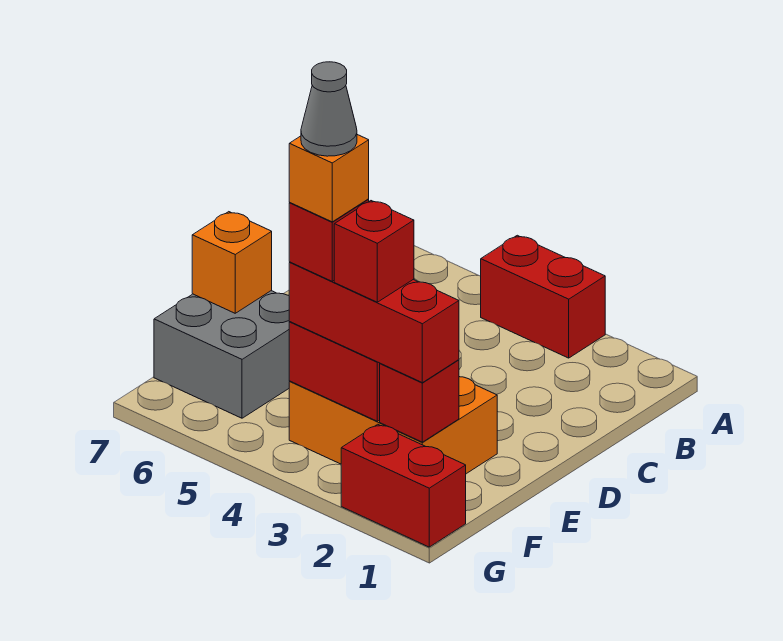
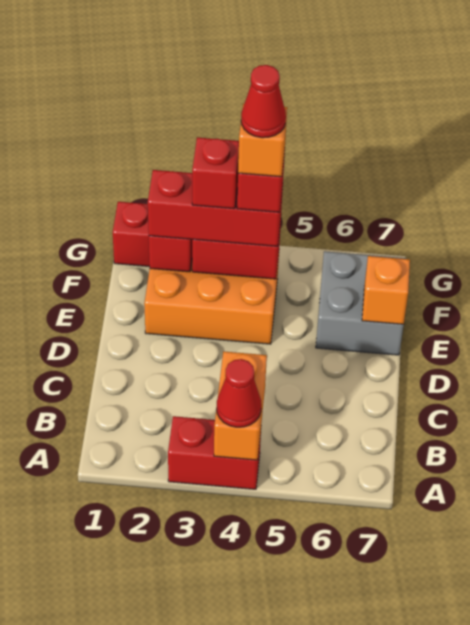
none -> orange 1x2 brick [214,351,267,460]
none -> red 1x1 cone [217,359,261,427]
grey 1x1 cone [301,62,357,156] -> red 1x1 cone [241,65,286,138]

